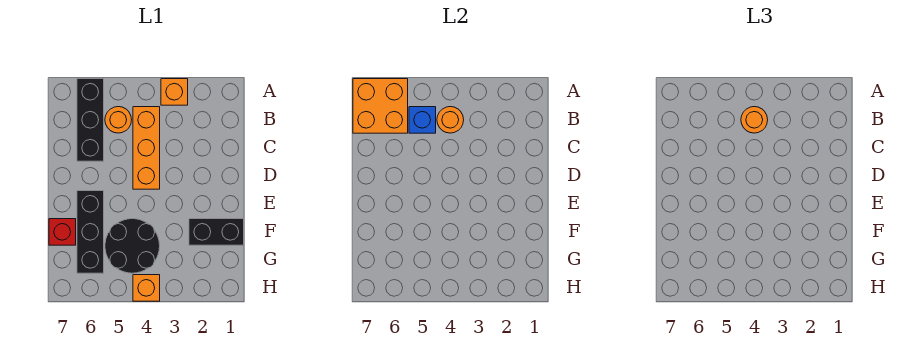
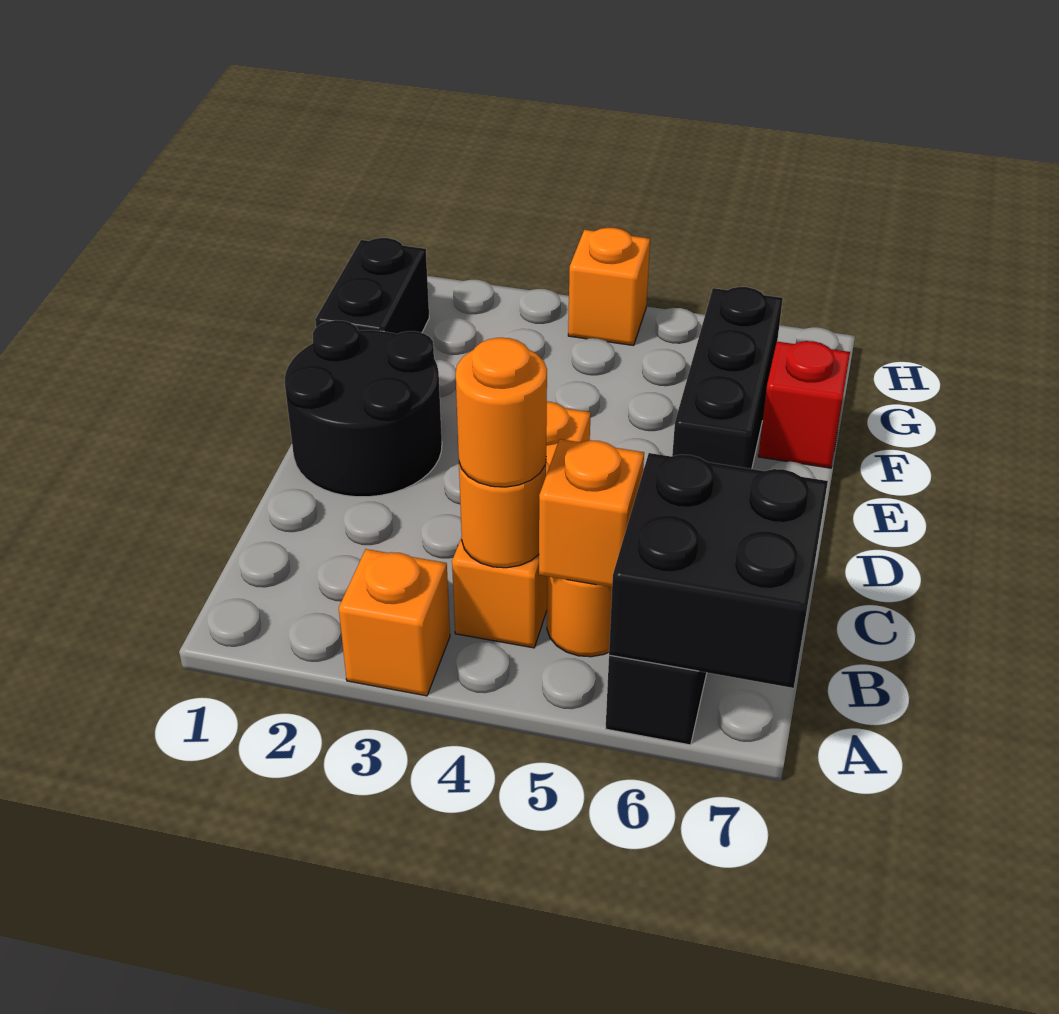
orange 2x2 brick [353,79,408,133] -> black 2x2 brick [609,453,828,688]
blue 1x1 brick [409,107,436,133] -> orange 1x1 brick [539,439,644,587]
black 1x2 brick [189,219,244,245] -> black 1x2 brick turned to [315,238,429,334]
black 2x2 round brick [105,219,160,273] -> black 2x2 round brick moved to [284,320,442,497]

